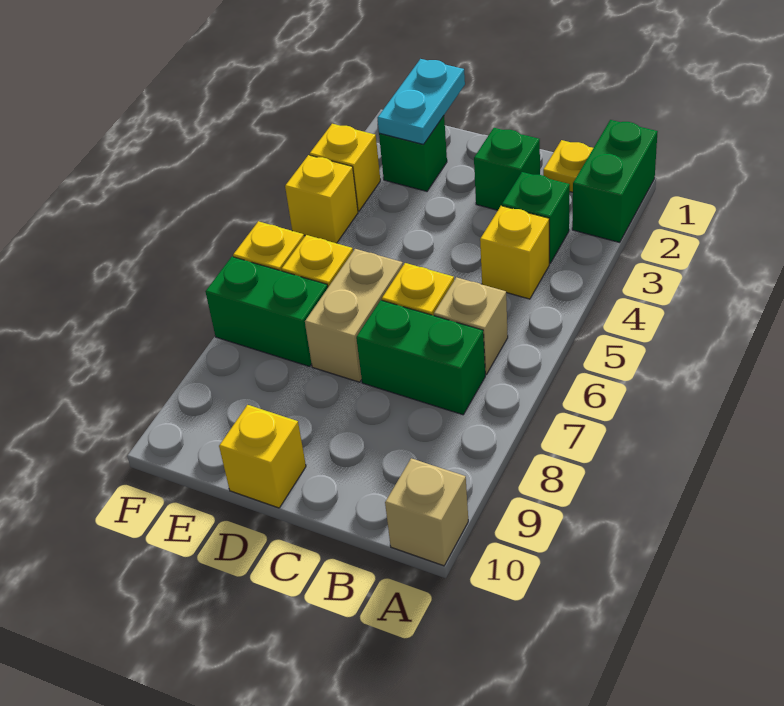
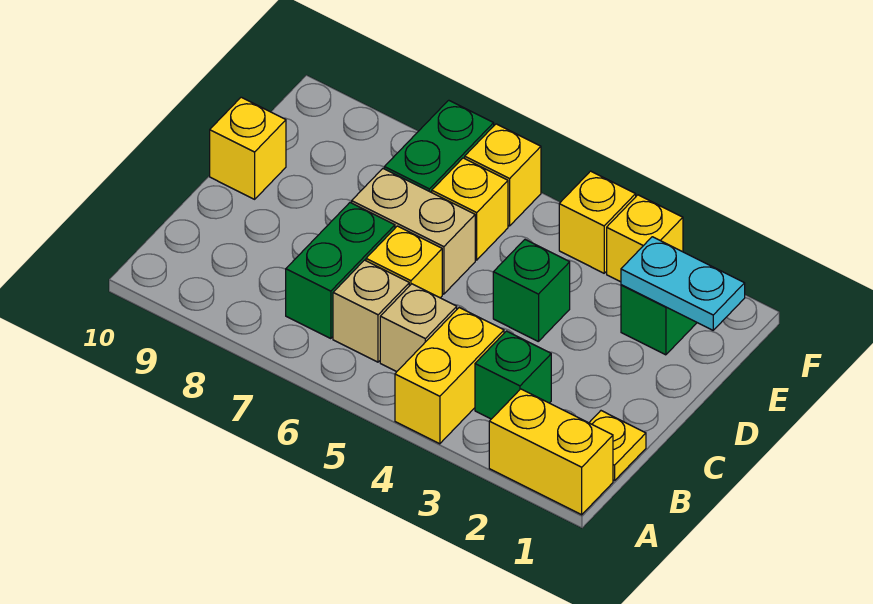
green 1x2 brick [572,120,658,242] -> yellow 1x2 brick [489,389,613,515]
tan 1x1 brick [385,458,468,566] -> tan 1x1 brick moved to [380,284,457,372]
yellow 1x1 brick [480,206,549,299] -> yellow 1x2 brick [395,308,504,444]
green 1x1 brick [474,128,540,210] -> green 1x1 brick moved to [493,240,570,342]

